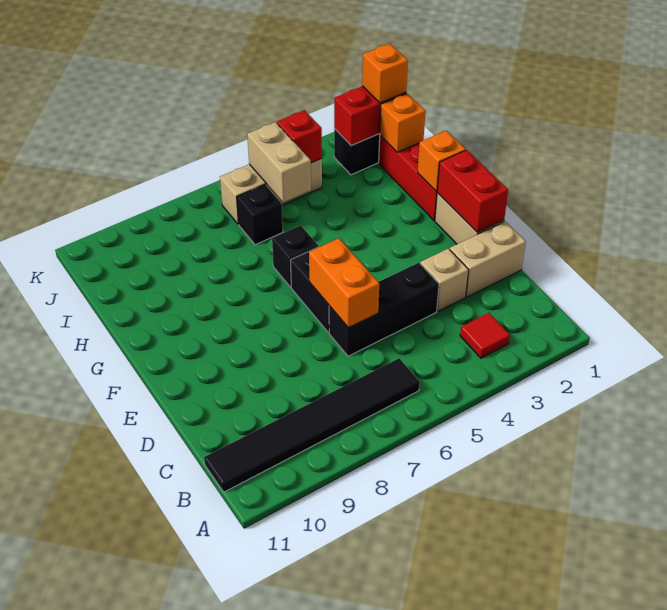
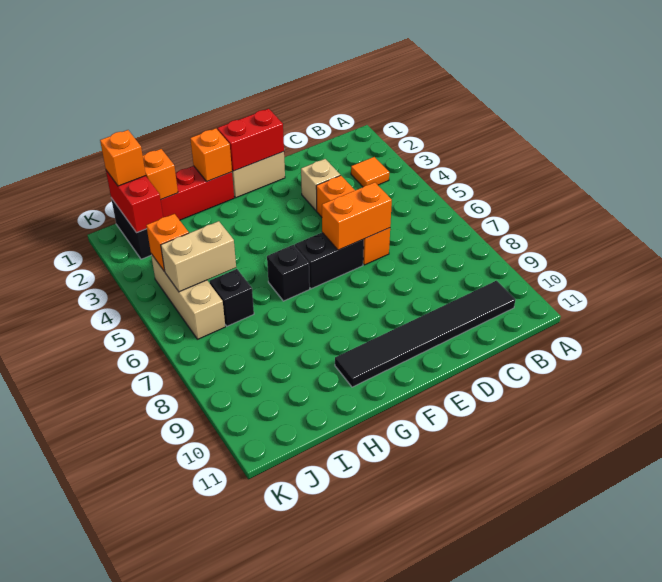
red 1x1 tile [460,313,510,358] -> orange 1x1 tile [351,157,389,187]
black 1x6 tile [204,358,420,492] -> black 1x6 tile turned to [335,281,515,387]
tan 1x2 brick [450,221,526,297] -> none
black 1x3 brick [329,263,439,356] -> orange 1x3 brick [316,175,390,265]
red 1x1 brick [277,110,322,163] -> orange 1x1 brick [146,214,189,271]

